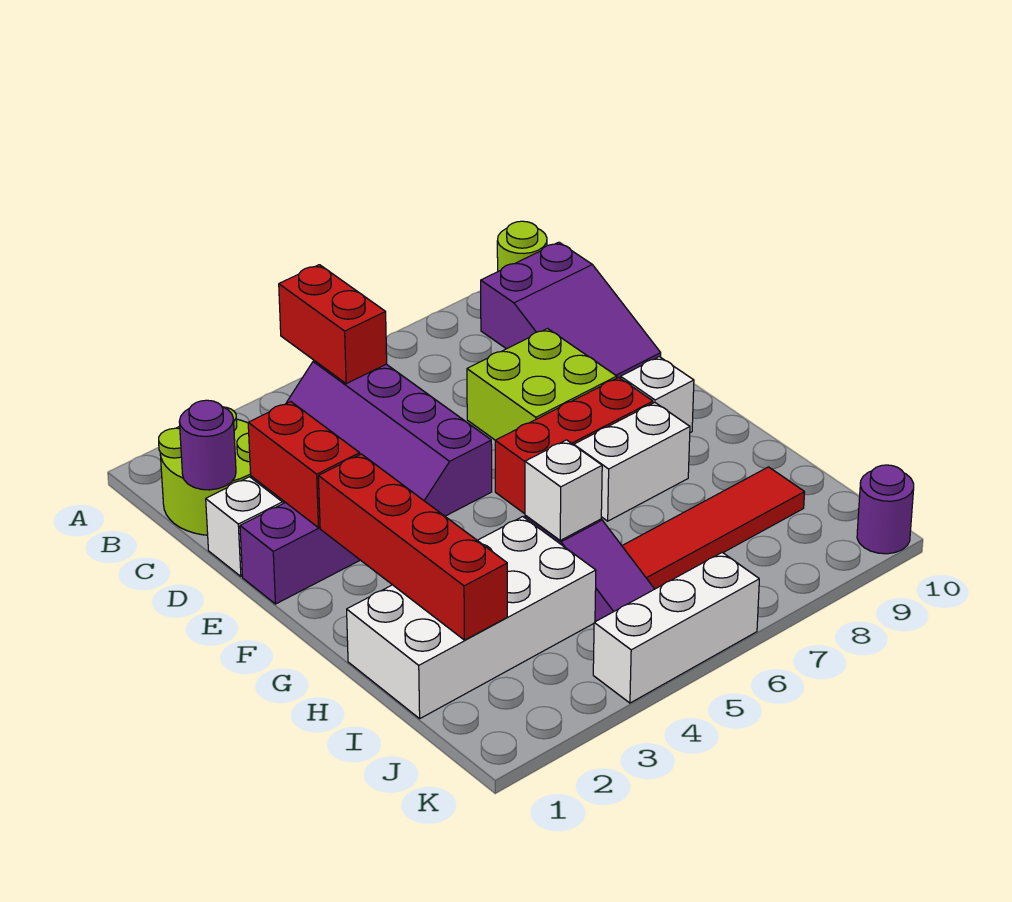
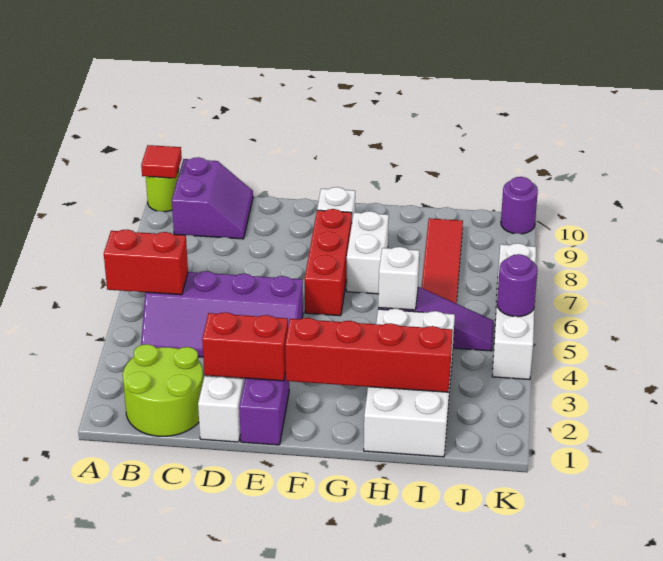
none -> red 1x1 tile [141,145,182,178]
purple 2x3 slope [481,242,661,378] -> purple 2x2 slope [172,157,253,239]
purple 1x1 round brick [179,400,236,490] -> purple 1x1 round brick moved to [497,254,538,317]
lime 2x2 brick [467,329,617,440] -> none
white 1x3 brick [593,553,759,703] -> white 1x4 brick [492,243,536,380]

